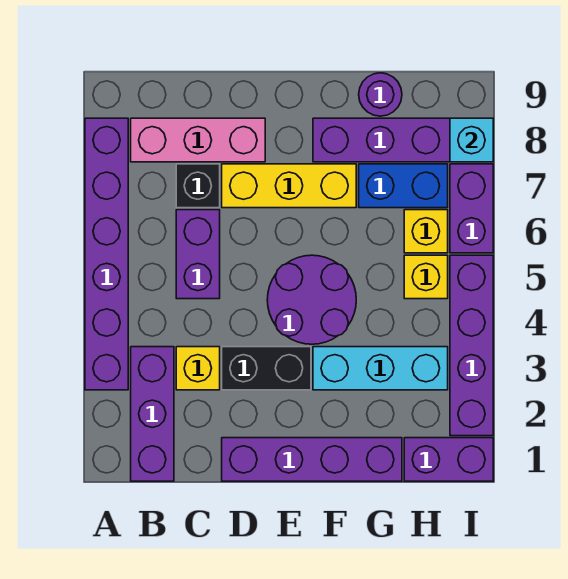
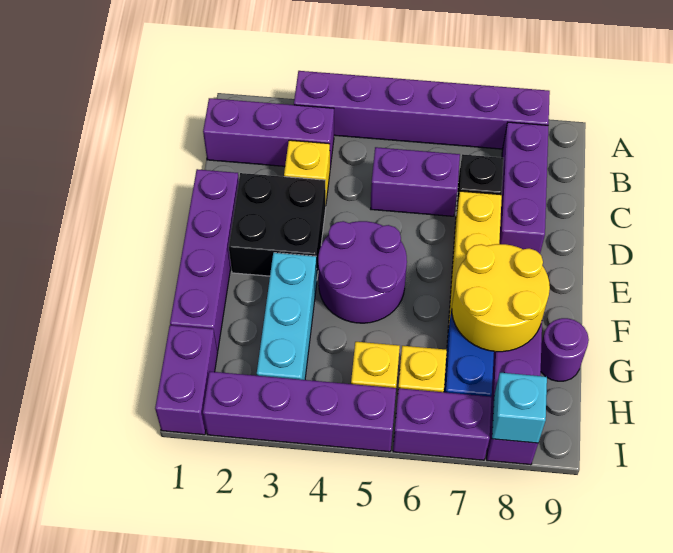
pink 1x3 brick [131,118,265,162] -> purple 1x3 brick [499,122,548,254]
black 1x2 brick [222,347,311,390] -> black 2x2 brick [229,173,326,276]
none -> yellow 2x2 round brick [452,244,550,352]

